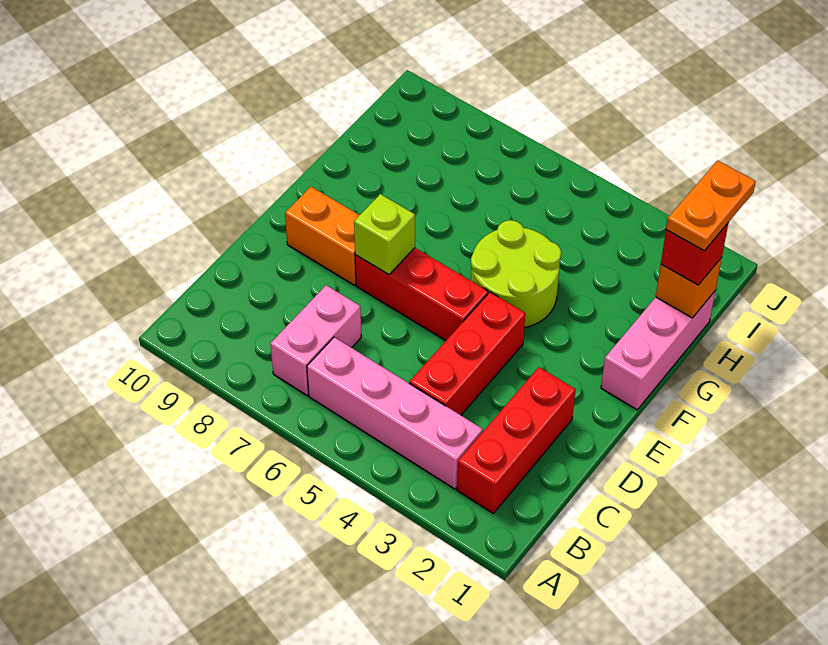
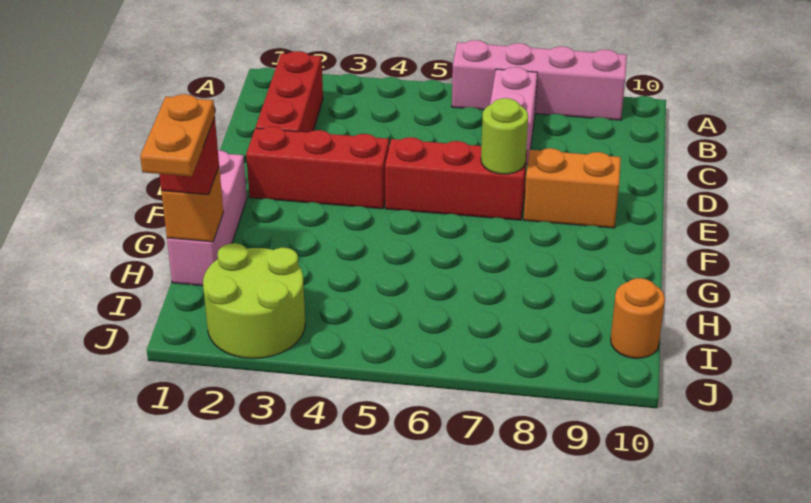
pink 1x4 brick [307,337,483,489] -> pink 1x4 brick moved to [452,40,627,120]
red 1x3 brick [409,292,525,415] -> red 1x3 brick turned to [246,127,389,209]
lime 1x1 brick [354,194,415,274] -> lime 1x1 round brick [481,98,528,174]
lime 2x2 round brick [471,220,561,328] -> lime 2x2 round brick moved to [203,243,305,359]
none -> orange 1x1 round brick [611,278,665,358]

